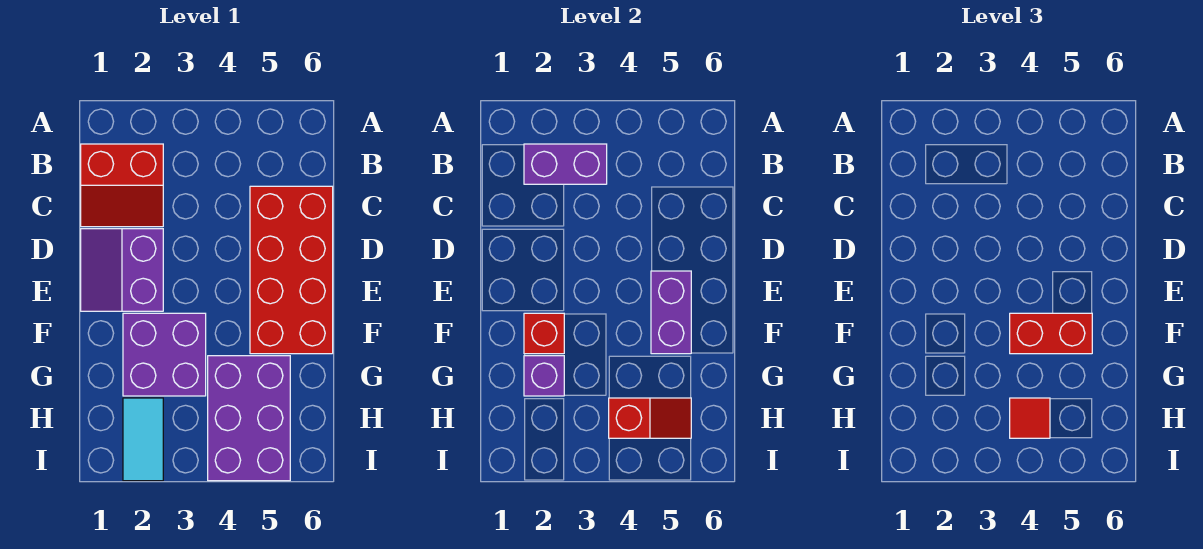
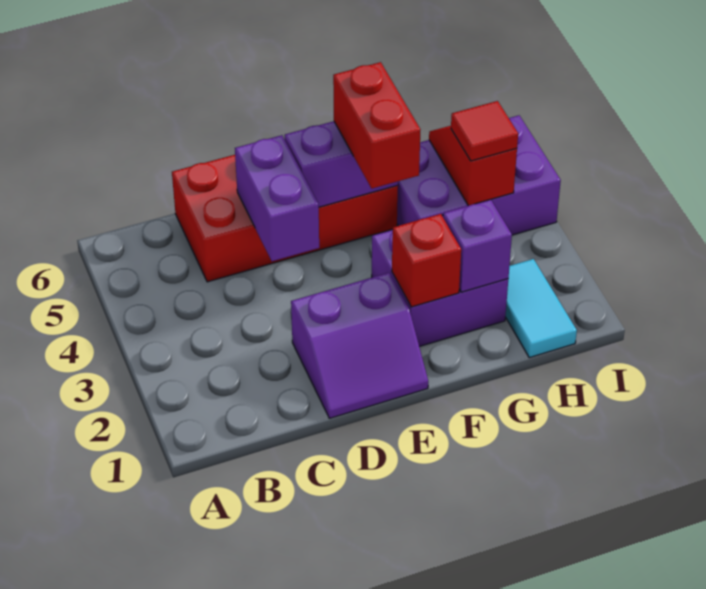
red 2x2 slope [81,144,163,227] -> none
purple 1x2 brick [524,144,607,184] -> purple 1x2 brick moved to [235,135,319,261]
cyan 1x2 tile [123,398,163,481] -> cyan 1x2 tile turned to [505,259,577,358]

